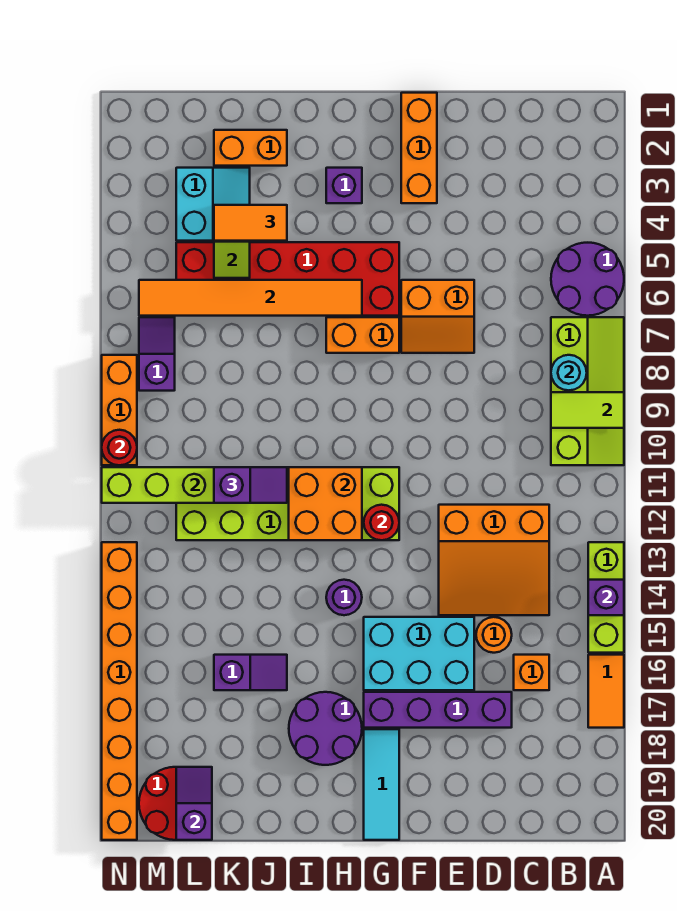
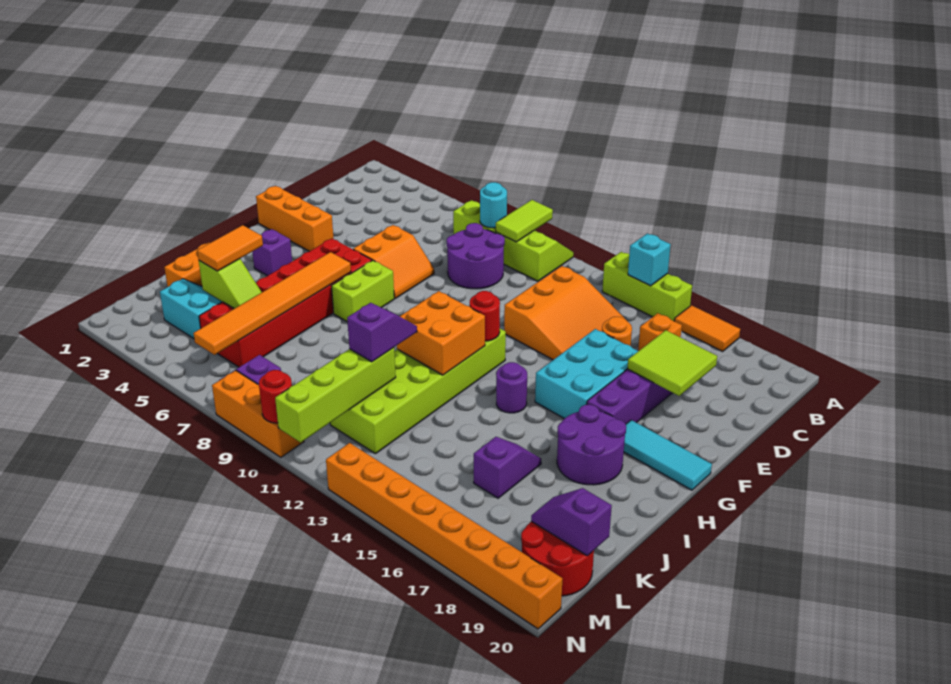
purple 2x2 round brick [551,243,624,316] -> purple 2x2 round brick moved to [447,223,505,289]
purple 1x1 brick [588,580,624,615] -> cyan 1x1 brick [628,233,671,286]
none -> lime 2x2 tile [627,330,717,396]
orange 1x2 brick [326,317,399,353] -> lime 1x2 brick [332,260,394,322]

